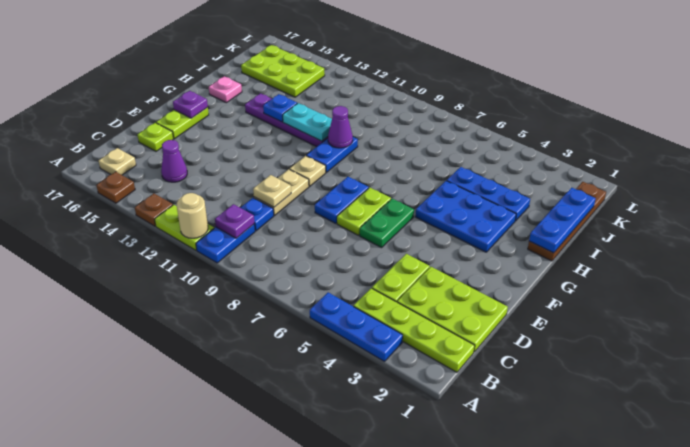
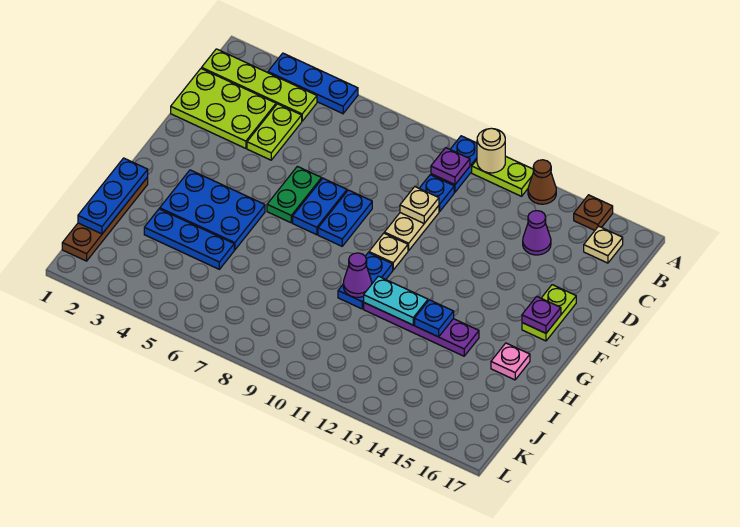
brown 1x1 plate [135,193,173,226] -> brown 1x1 cone [528,160,556,204]
lime 1x1 plate [138,123,174,151] -> none
lime 1x2 plate [337,188,391,235] -> blue 1x2 plate [293,178,347,235]
lime 2x3 plate [241,45,325,97] -> none

